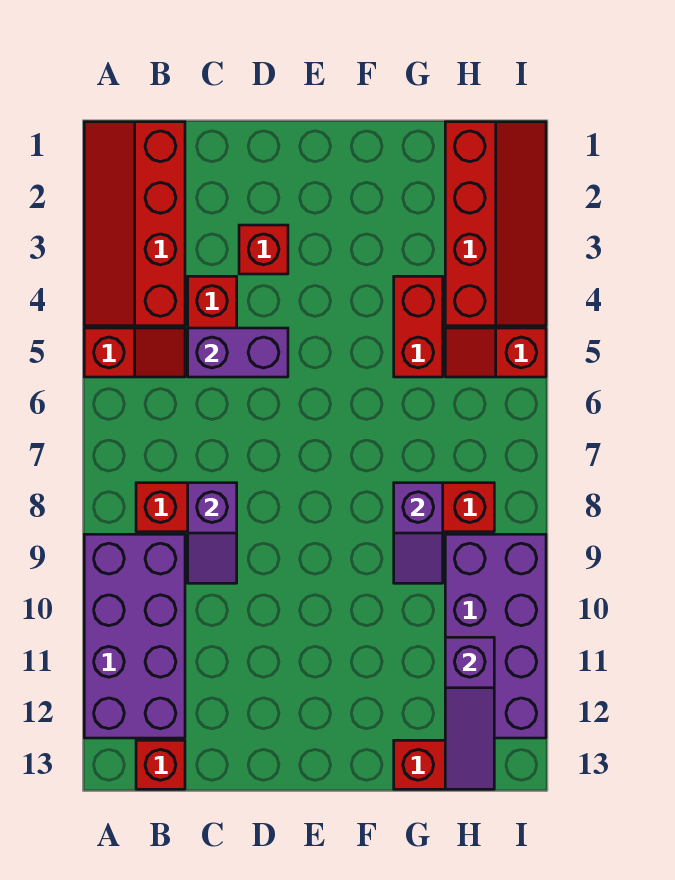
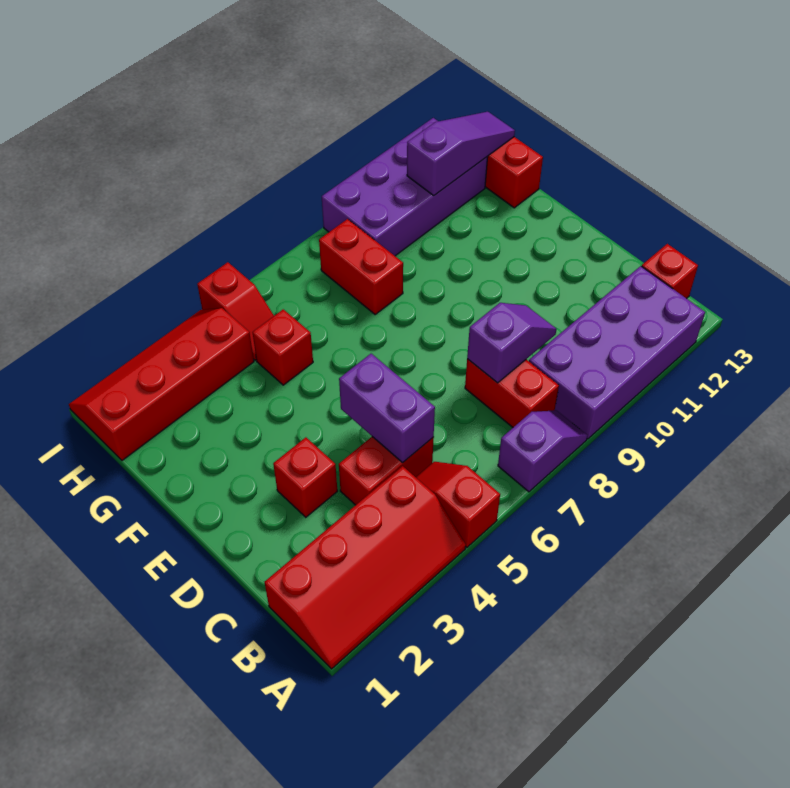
red 1x2 brick [394,276,443,377] -> red 1x1 brick [252,309,313,385]
purple 1x2 slope [394,483,443,583] -> purple 1x2 slope moved to [498,410,588,492]

